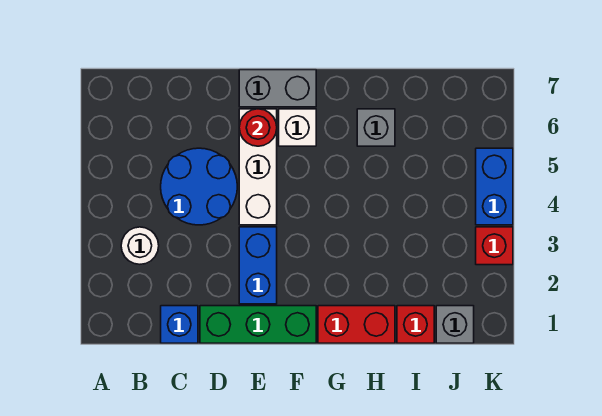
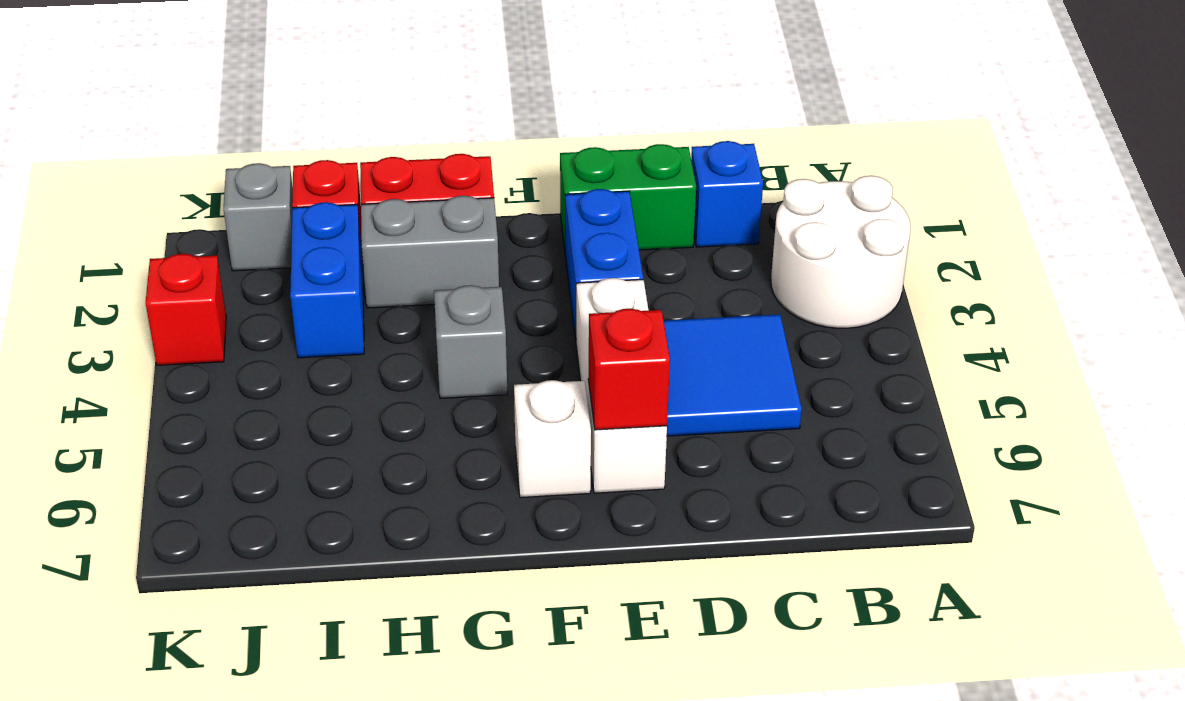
white 1x1 round brick [121,227,159,264] -> white 2x2 round brick [771,176,911,328]
blue 2x2 round brick [161,148,237,225] -> blue 2x2 tile [664,314,802,436]
green 1x3 brick [200,306,316,343] -> green 1x2 brick [560,144,696,250]
red 1x1 round brick [239,109,277,146] -> red 1x1 brick [588,309,670,430]
grey 1x2 brick [239,70,316,107] -> grey 1x2 brick moved to [361,196,499,308]
grey 1x1 brick [357,109,395,146] -> grey 1x1 brick moved to [434,285,507,398]
blue 1x2 brick [476,148,513,225] -> blue 1x2 brick moved to [290,202,364,358]

